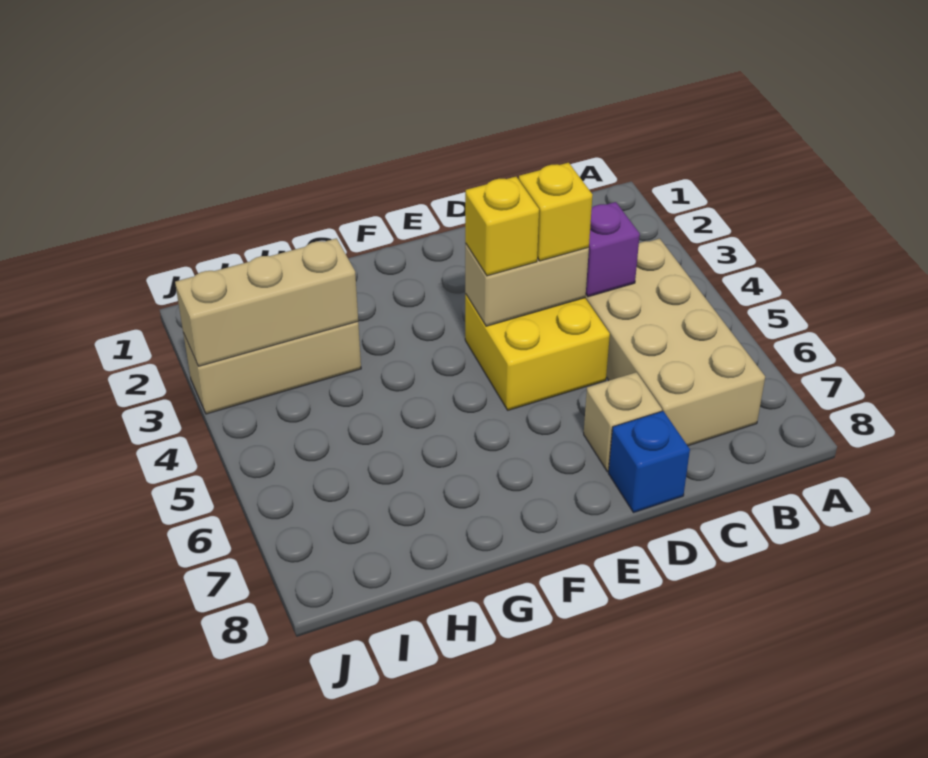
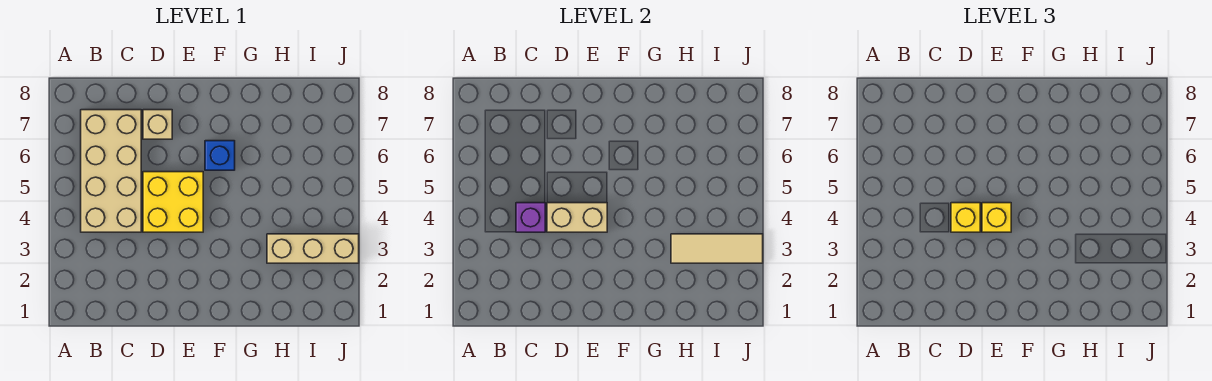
blue 1x1 brick [609,411,690,513] -> blue 1x1 brick moved to [205,141,235,170]
tan 1x3 brick [175,238,358,366] -> tan 1x3 tile [671,234,763,263]

